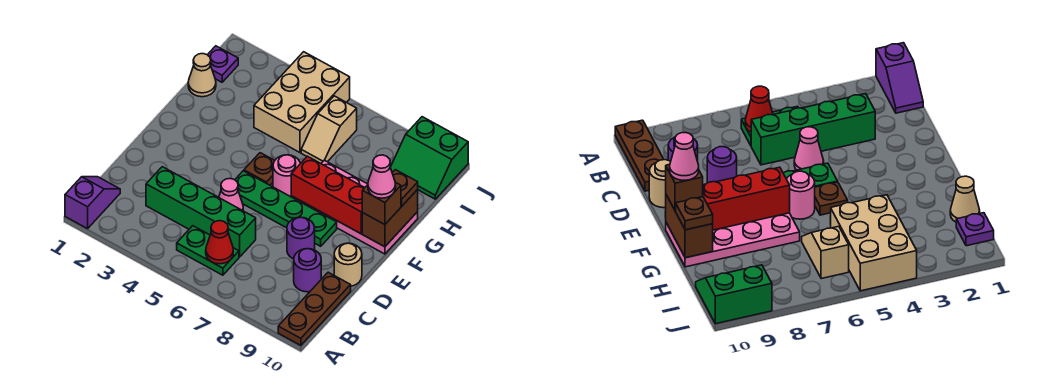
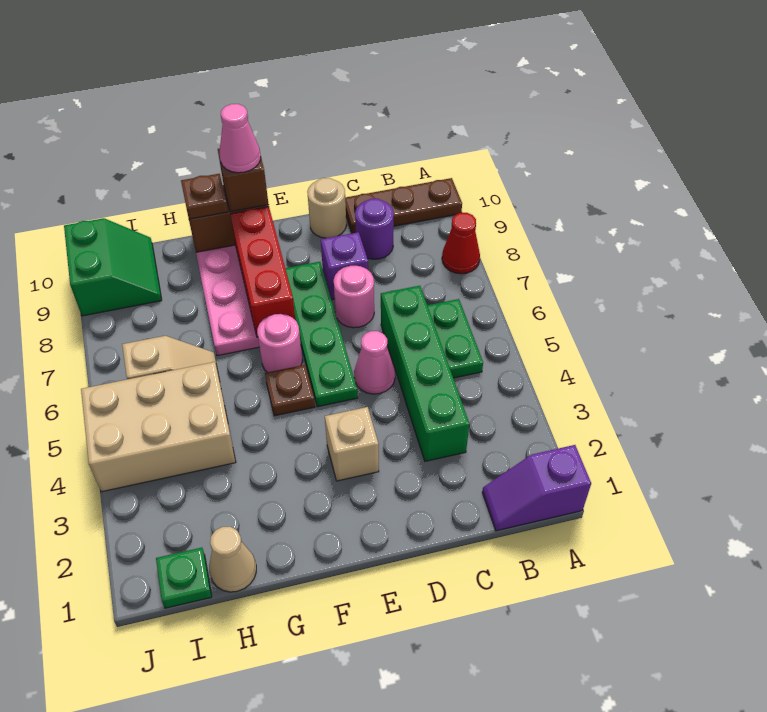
red 1x1 cone [206,221,233,264] -> red 1x1 cone moved to [442,212,480,274]
none -> pink 1x1 round brick [334,266,374,328]
purple 1x1 round brick [287,217,315,259] -> purple 1x1 brick [321,232,368,300]
none -> tan 1x1 brick [325,407,379,481]
purple 1x1 plate [208,46,238,82] -> green 1x1 plate [156,548,212,608]

